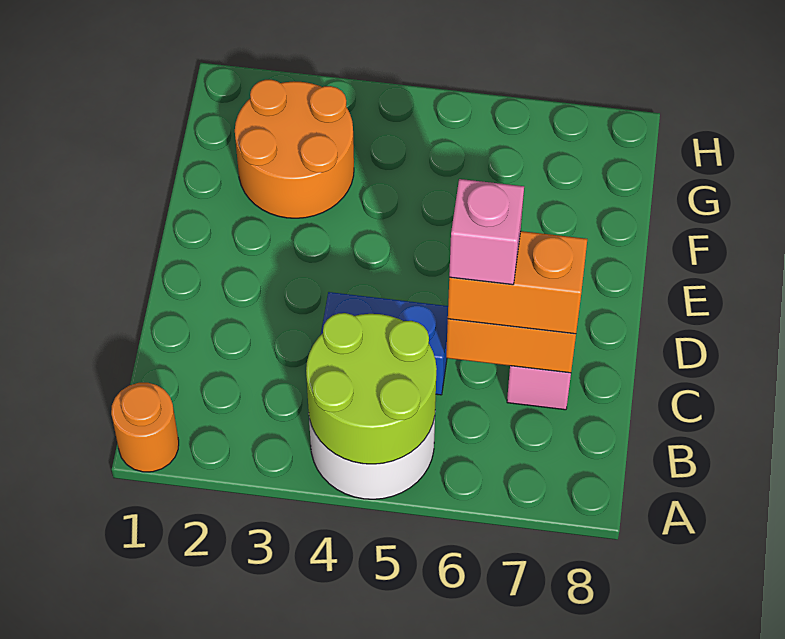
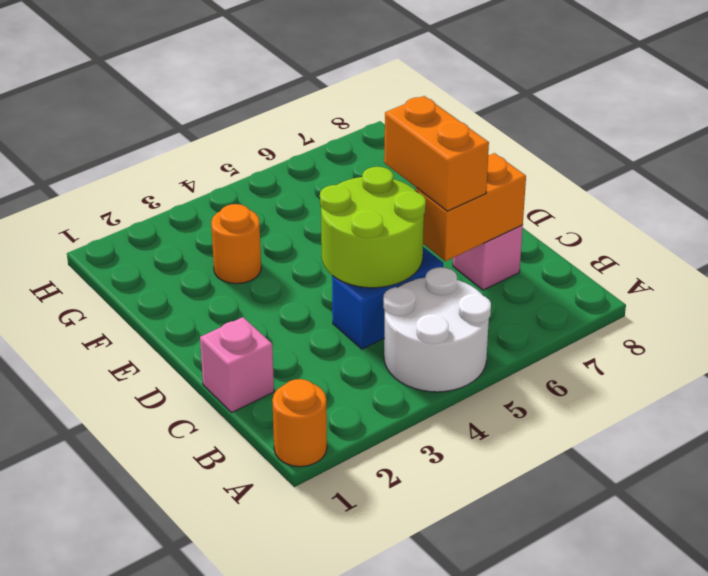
lime 2x2 round brick [306,313,437,464] -> lime 2x2 round brick moved to [320,167,426,288]
orange 1x2 brick [448,231,587,334] -> orange 1x2 brick turned to [384,96,489,211]
pink 1x1 brick [449,179,524,285] -> pink 1x1 brick moved to [200,317,274,412]
orange 2x2 round brick [235,80,354,218] -> orange 1x1 round brick [211,204,261,284]

